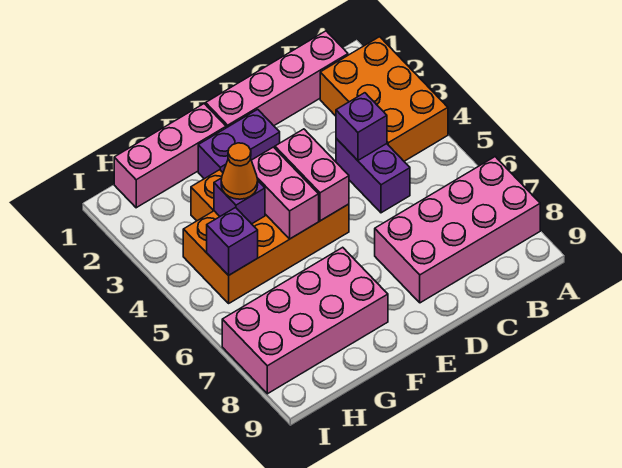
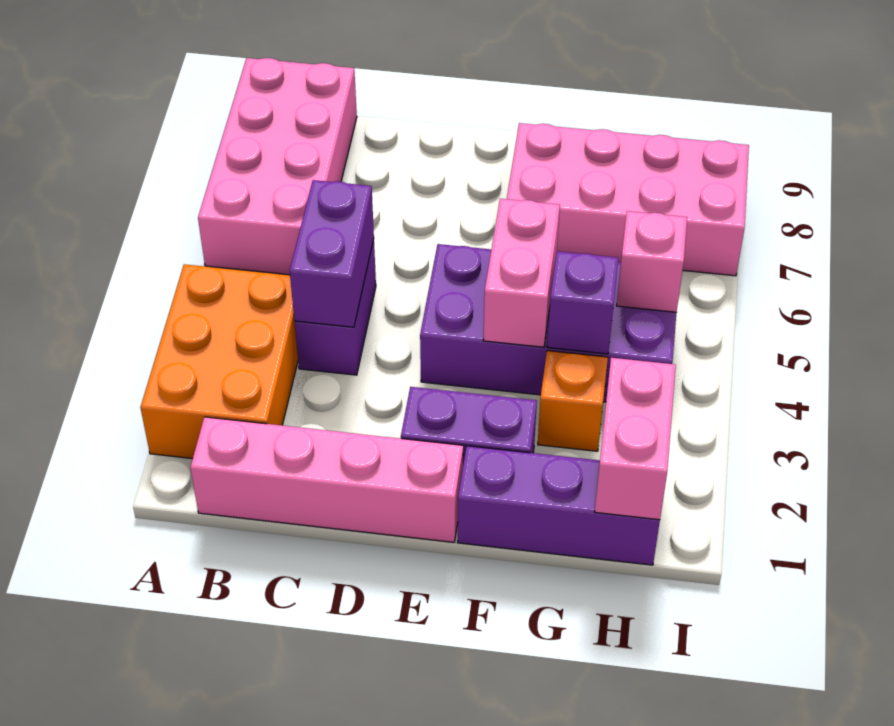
pink 2x4 brick [375,157,540,303] -> pink 2x4 brick turned to [198,58,357,275]
purple 1x1 brick [336,93,387,160] -> purple 1x2 brick [290,180,374,327]
orange 2x4 brick [183,204,349,303] -> purple 2x4 brick [420,244,676,402]
pink 1x2 brick [275,129,349,221] -> pink 1x2 brick moved to [595,358,676,520]
pink 1x3 brick [114,104,226,208] -> purple 1x3 brick [458,446,660,565]
orange 1x1 cone [221,143,258,199] -> none
purple 1x1 brick [207,208,258,275] -> pink 1x1 brick [617,211,687,312]

